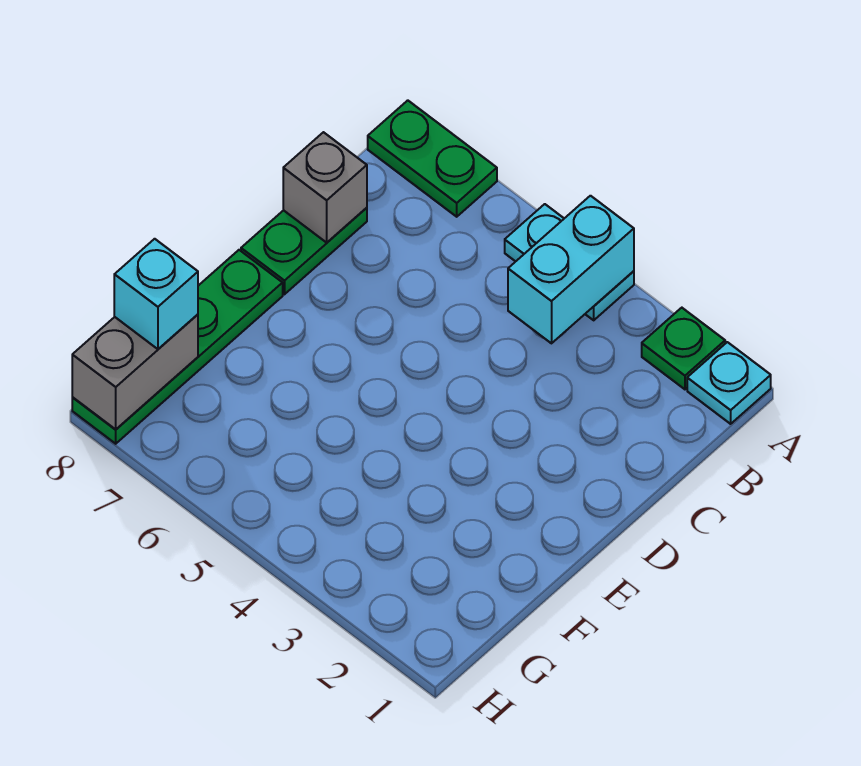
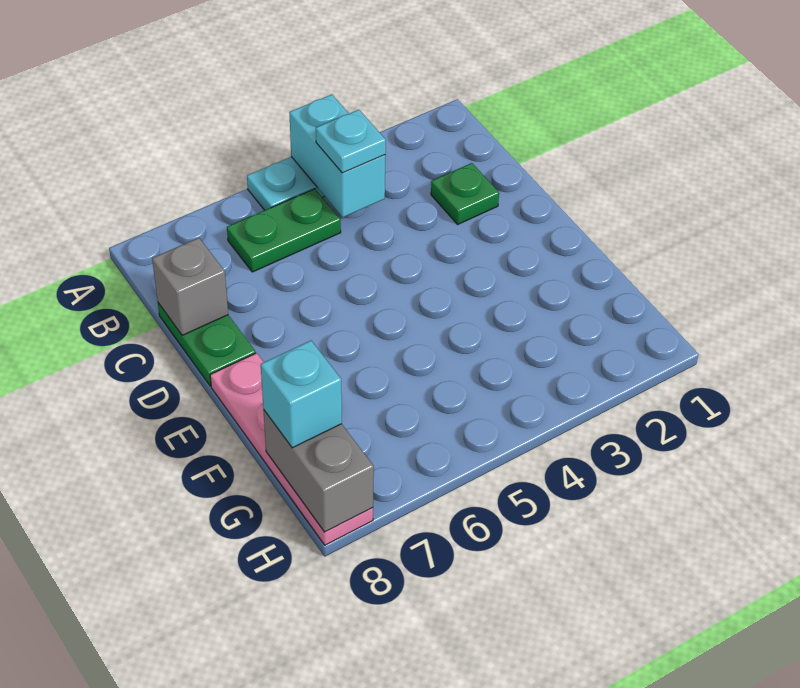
cyan 1x1 plate [687,342,771,424] -> cyan 1x1 plate moved to [316,110,386,173]
green 1x1 plate [642,308,725,389] -> green 1x1 plate moved to [431,163,499,224]
green 1x2 plate [368,100,497,217] -> green 1x2 plate moved to [227,189,341,272]
green 1x4 plate [72,250,283,444] -> pink 1x4 plate [210,353,373,545]

